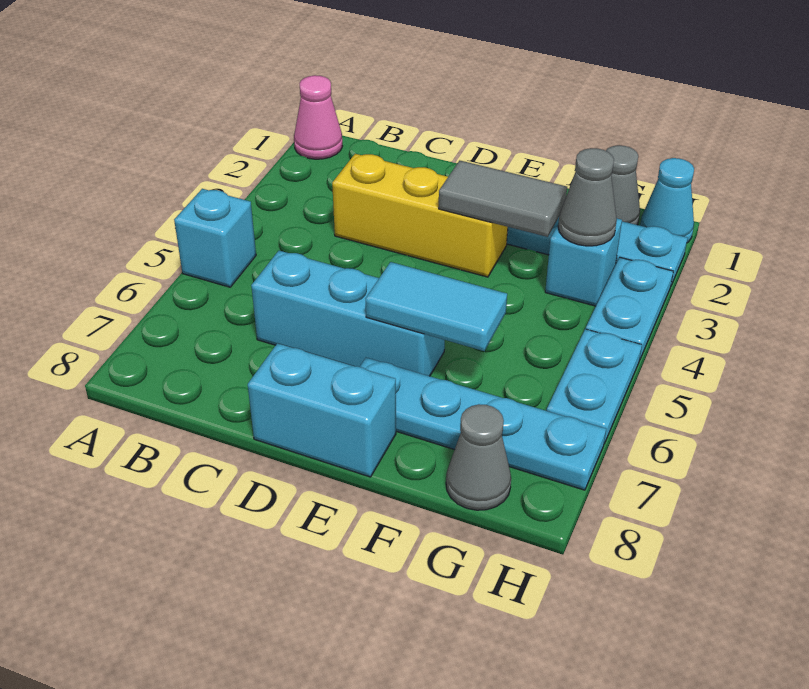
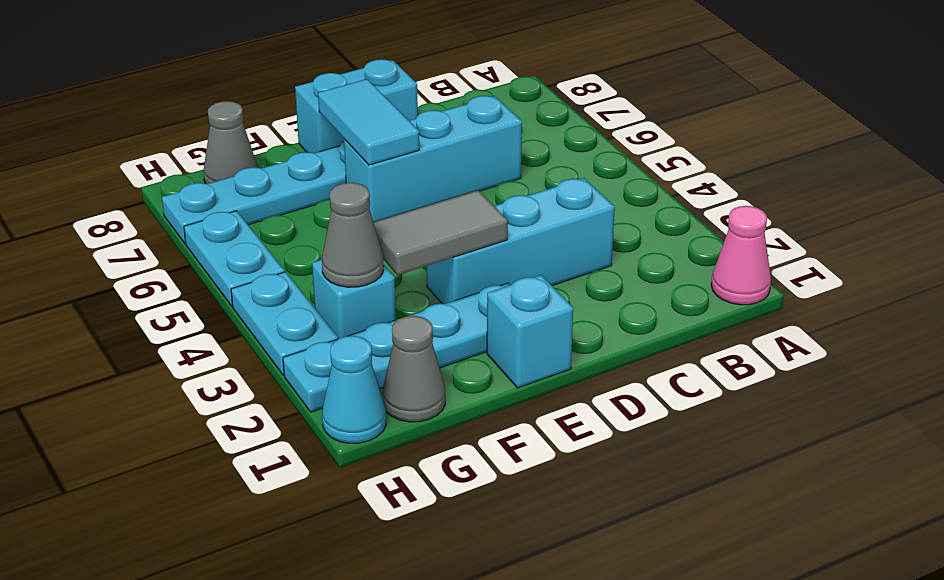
cyan 1x1 brick [174,189,256,287] -> cyan 1x1 brick moved to [487,275,573,388]
yellow 1x3 brick [332,154,508,277] -> cyan 1x3 brick [427,178,615,304]
cyan 1x2 tile [365,262,507,351] -> cyan 1x2 tile turned to [318,79,419,165]

